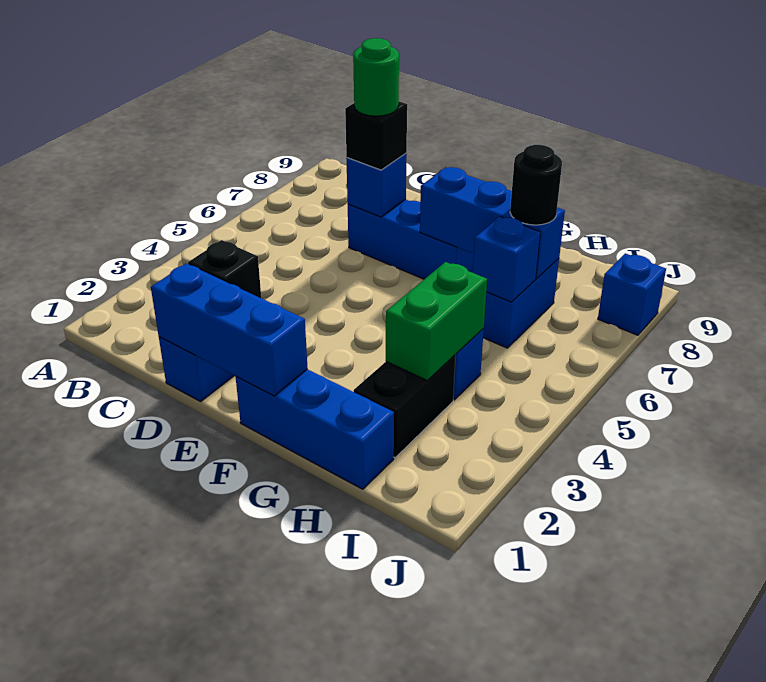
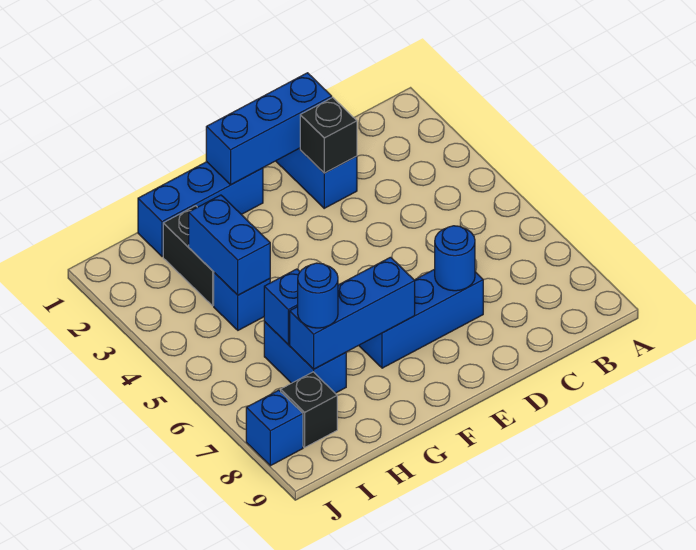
blue 1x1 brick [346,153,407,217] -> blue 1x1 round brick [435,226,475,291]
black 1x1 brick [345,101,407,170] -> black 1x1 brick moved to [281,372,337,447]
green 1x1 round brick [353,38,399,116] -> none
green 1x2 brick [386,262,487,381] -> blue 1x2 brick [189,195,270,295]
black 1x1 round brick [510,145,562,225] -> blue 1x1 round brick [298,263,338,328]

